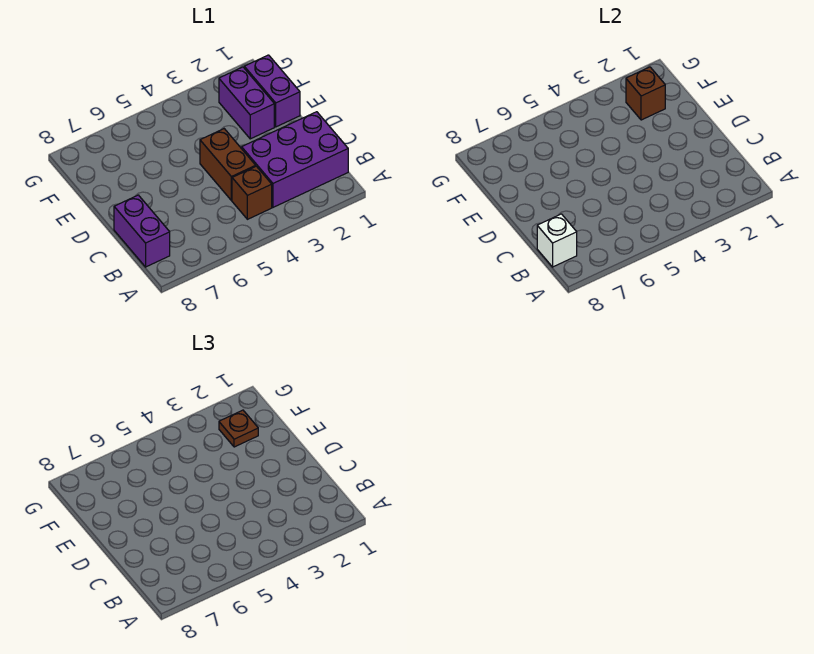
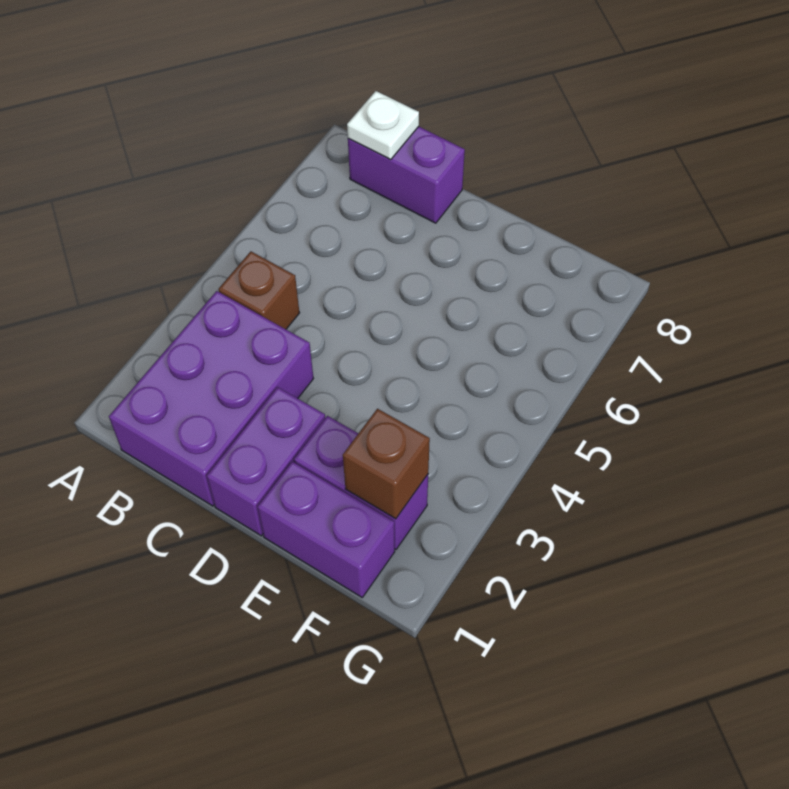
white 1x1 brick [537,214,577,267] -> white 1x1 plate [347,91,419,160]
brown 1x2 brick [200,129,256,200] -> none
none -> purple 1x2 brick [207,387,325,536]
brown 1x1 plate [219,410,258,447] -> none

